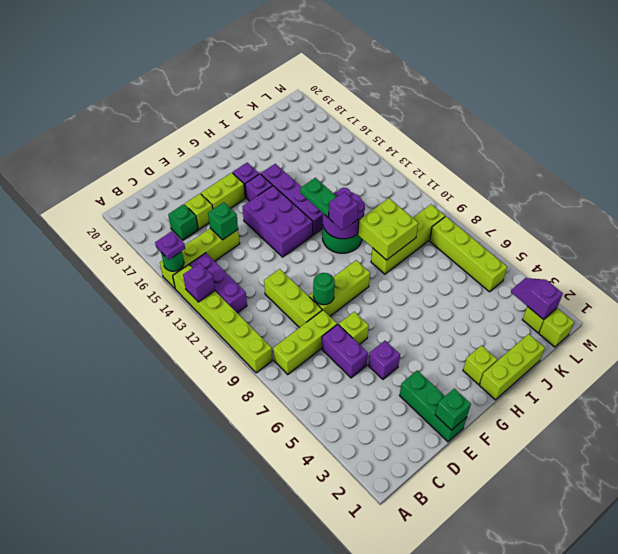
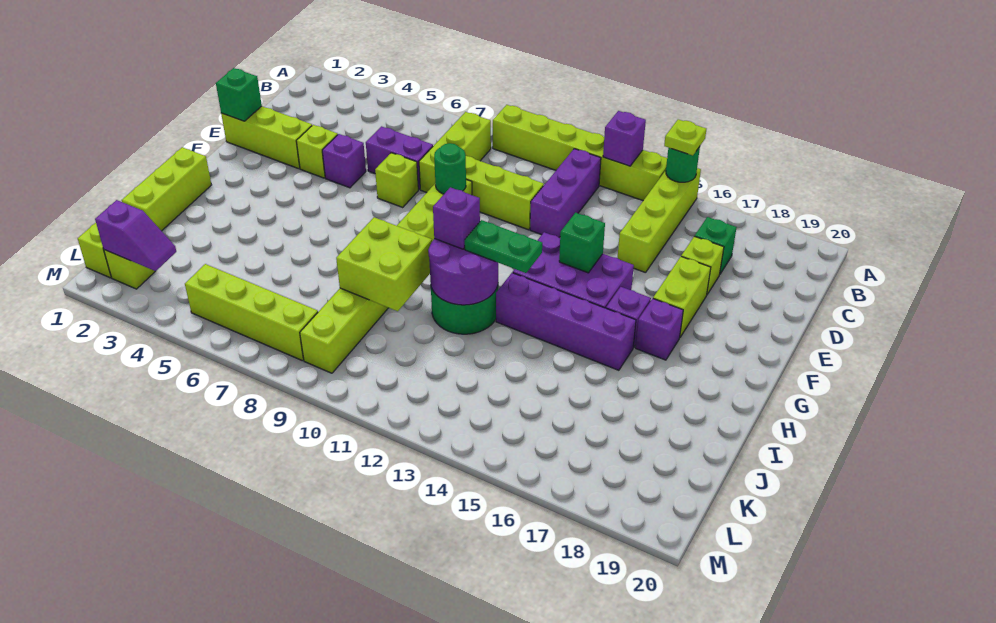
purple 1x1 plate [155,231,185,260] -> lime 1x1 plate [664,119,706,155]
purple 1x3 brick [190,253,247,313] -> purple 1x3 brick turned to [530,149,601,237]
green 1x1 brick [208,202,238,240] -> green 1x1 brick moved to [559,213,605,273]
green 1x3 brick [400,370,467,442] -> lime 1x3 brick [221,106,312,169]
lime 1x1 brick [463,345,497,384] -> lime 1x1 brick moved to [296,125,338,178]

